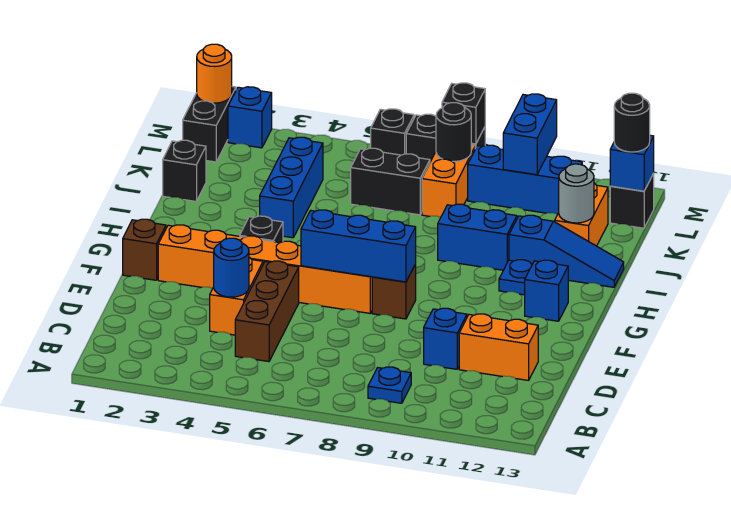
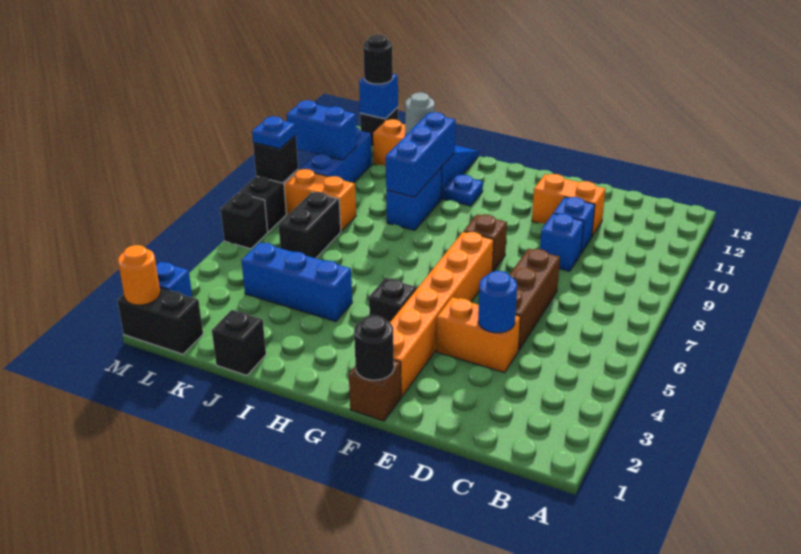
blue 1x1 plate [368,367,411,403] -> blue 1x1 plate moved to [252,116,296,149]
brown 1x3 brick [235,261,299,362] -> brown 1x3 brick turned to [509,248,560,351]
orange 1x2 brick [459,314,538,380] -> orange 1x2 brick turned to [532,174,606,236]
blue 1x3 brick [301,210,416,282] -> blue 1x3 brick moved to [386,112,455,197]
blue 1x1 brick [525,260,568,321] -> blue 1x1 brick moved to [540,213,584,271]
black 1x1 round brick [436,103,472,161] -> black 1x1 round brick moved to [354,315,394,380]

